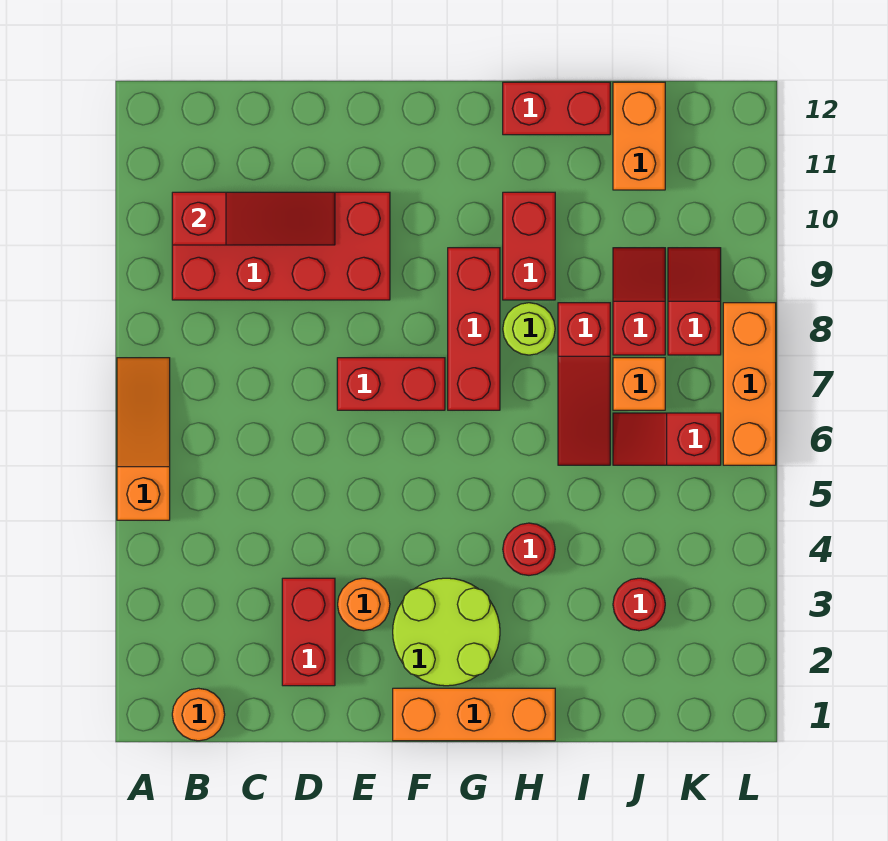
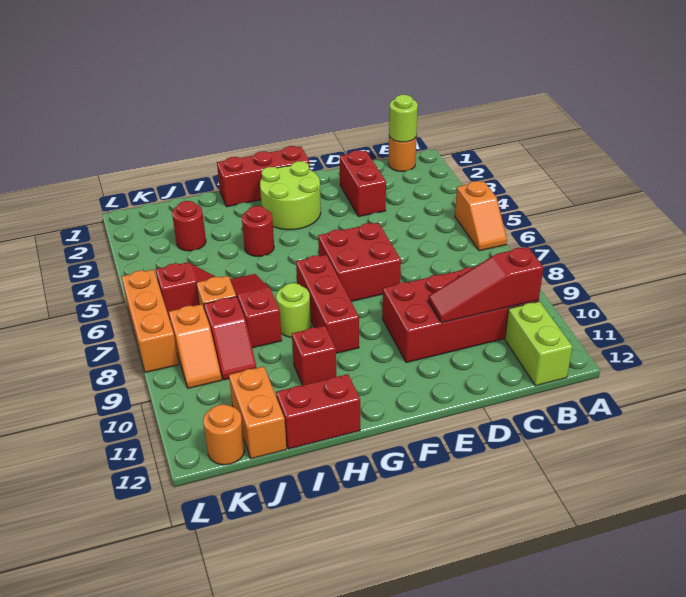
orange 1x3 slope [117,358,170,520] -> orange 1x2 slope [455,181,507,251]
none -> lime 1x1 round brick [389,95,418,142]
none -> lime 1x2 brick [505,301,572,386]
orange 1x1 round brick [338,578,390,631] -> orange 1x1 round brick moved to [203,404,245,465]
red 1x2 brick [337,358,445,410] -> red 2x2 brick [318,223,401,301]
orange 1x3 brick [393,688,555,741] -> red 1x3 brick [217,146,310,207]
red 1x2 brick [503,192,555,300] -> red 1x1 brick [292,326,337,385]
red 1x2 slope [668,248,721,355] -> orange 1x2 slope [169,304,222,388]

